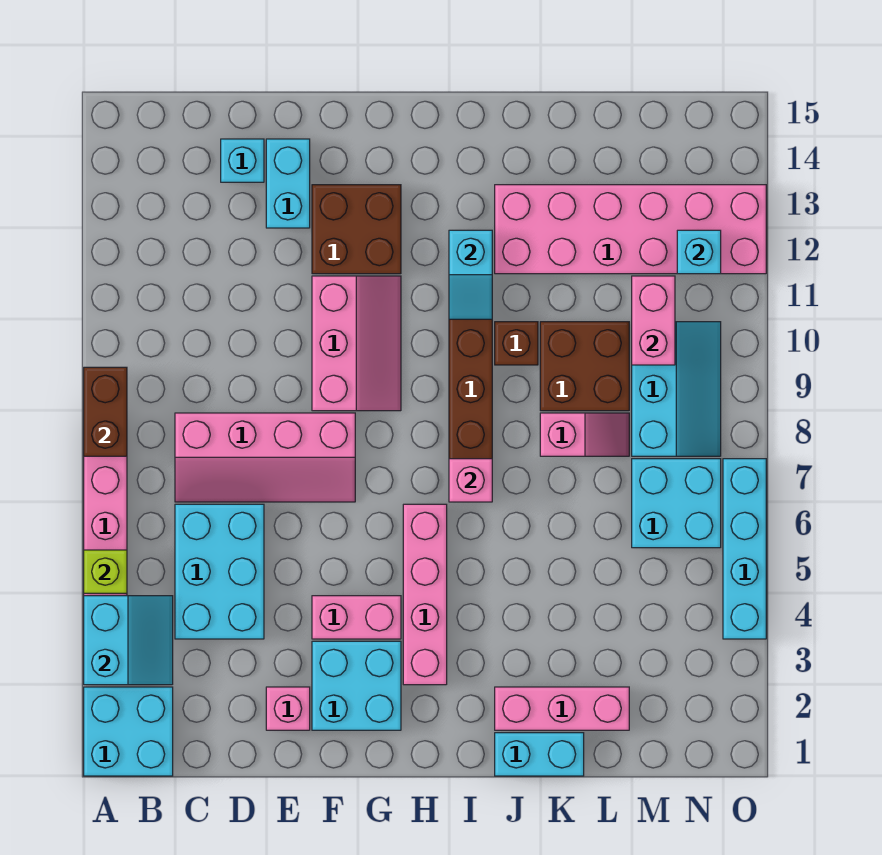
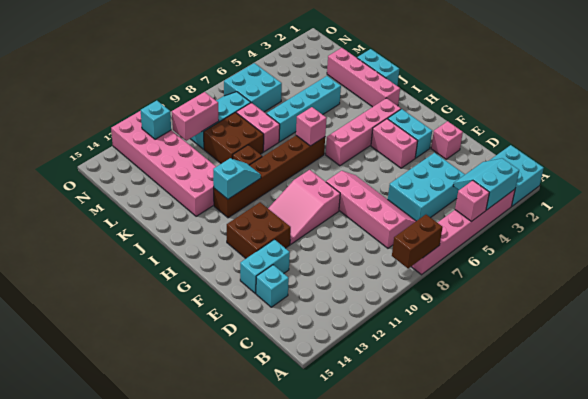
lime 1x1 brick [84,550,127,593] -> pink 1x1 brick [455,181,489,222]
cyan 2x2 brick [312,641,401,730] -> cyan 1x2 brick [388,109,432,158]
pink 2x3 slope [312,276,401,411] -> pink 2x3 slope turned to [268,170,340,244]
pink 1x3 brick [495,687,629,730] -> pink 1x4 brick [327,48,400,107]
pink 1x2 slope [540,413,629,456] -> pink 1x2 brick [236,103,280,152]
cyan 1x4 brick [723,459,766,639] -> cyan 1x4 brick moved to [266,76,341,142]

